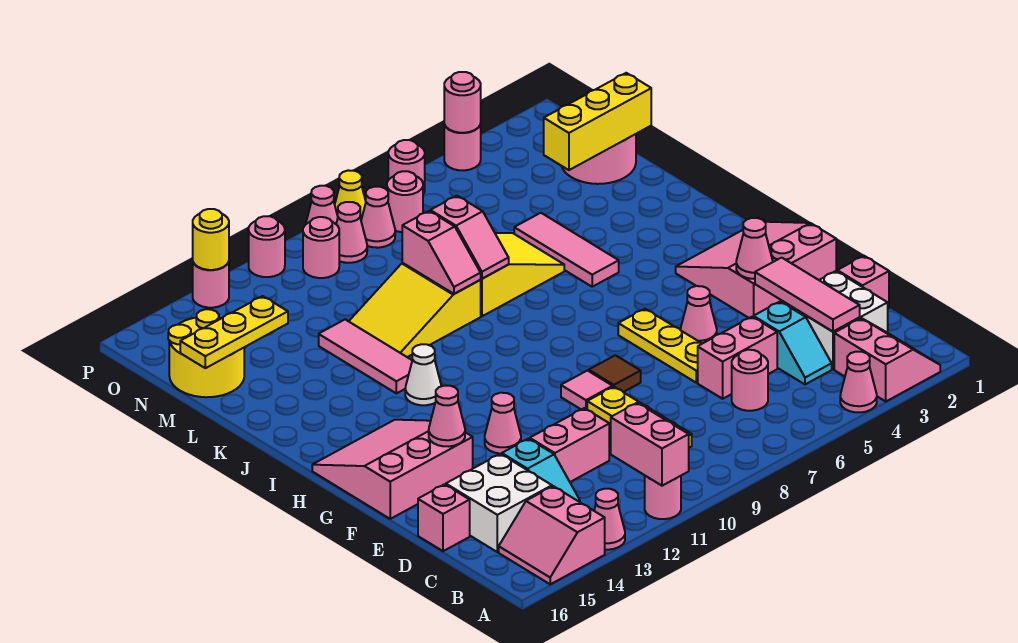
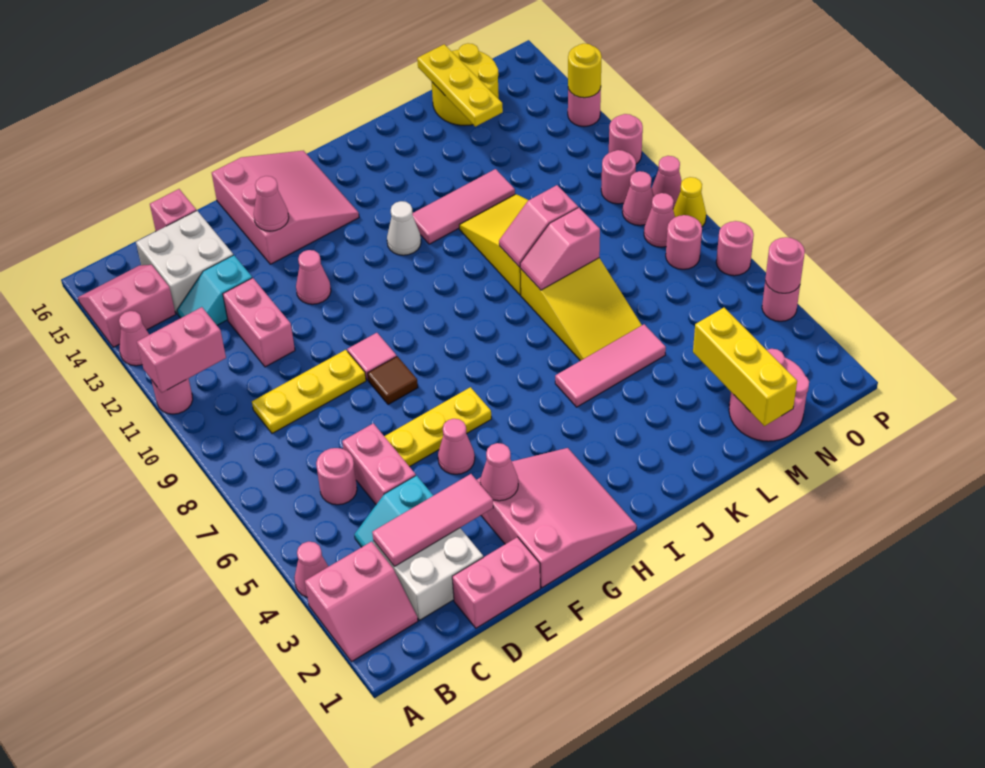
pink 1x1 brick [837,256,889,309] -> pink 1x2 brick [452,537,540,628]

